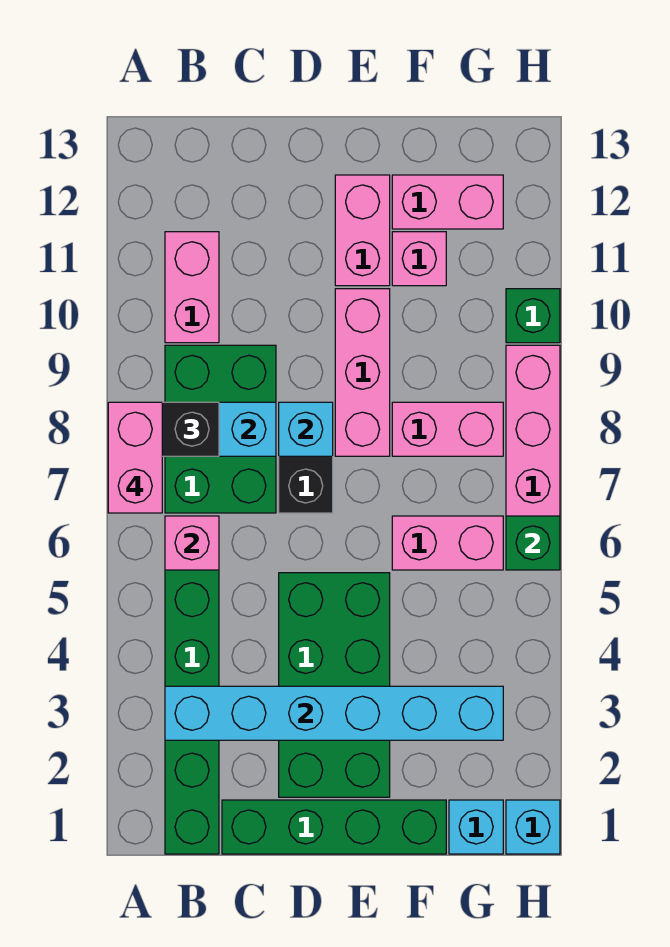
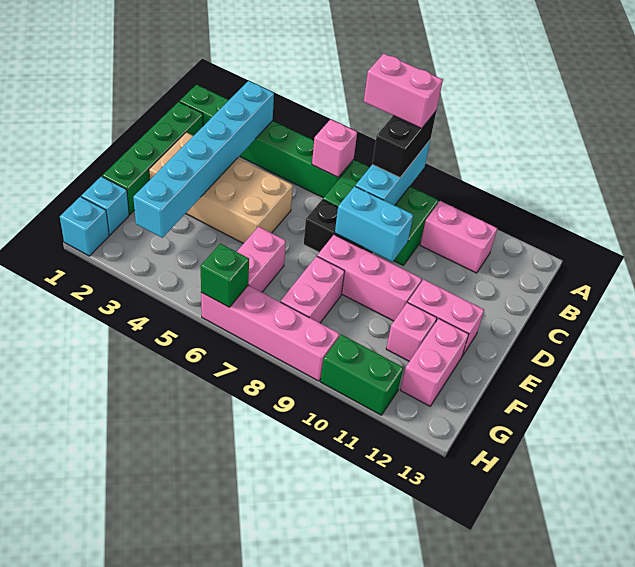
green 2x4 brick [279,573,390,797] -> tan 2x4 brick [149,132,293,244]
cyan 1x1 brick [279,402,333,456] -> cyan 1x2 brick [335,186,413,262]
green 1x1 brick [506,289,560,343] -> green 1x2 brick [321,334,403,415]

